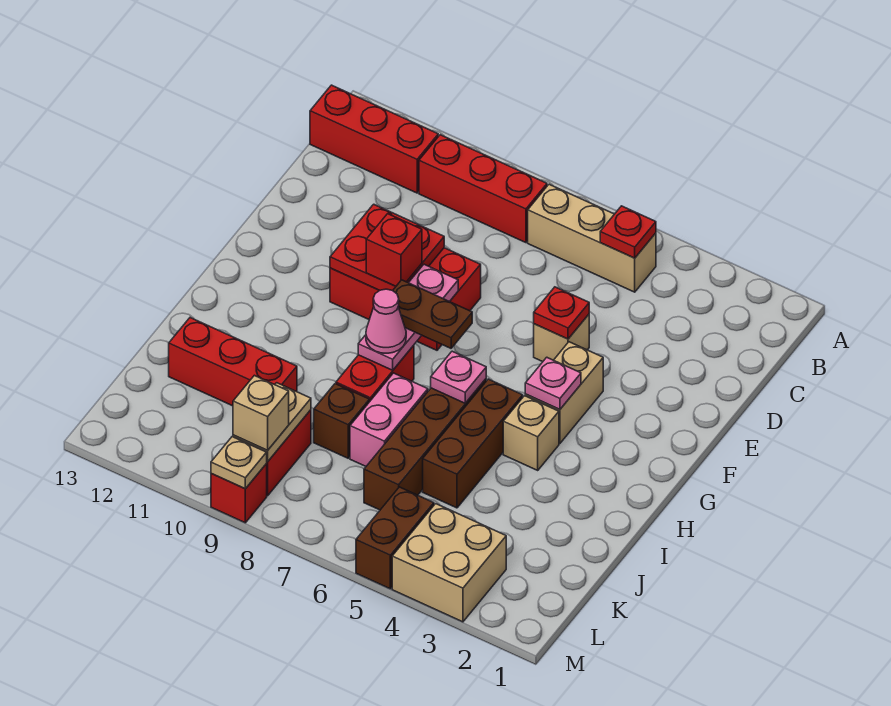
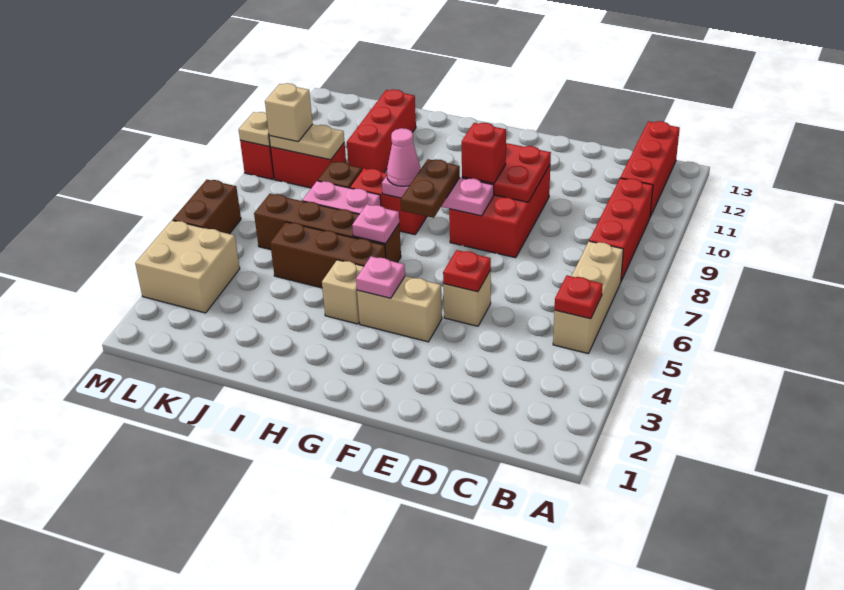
brown 1x2 brick [356,487,434,589] -> brown 1x2 brick turned to [173,180,241,234]

